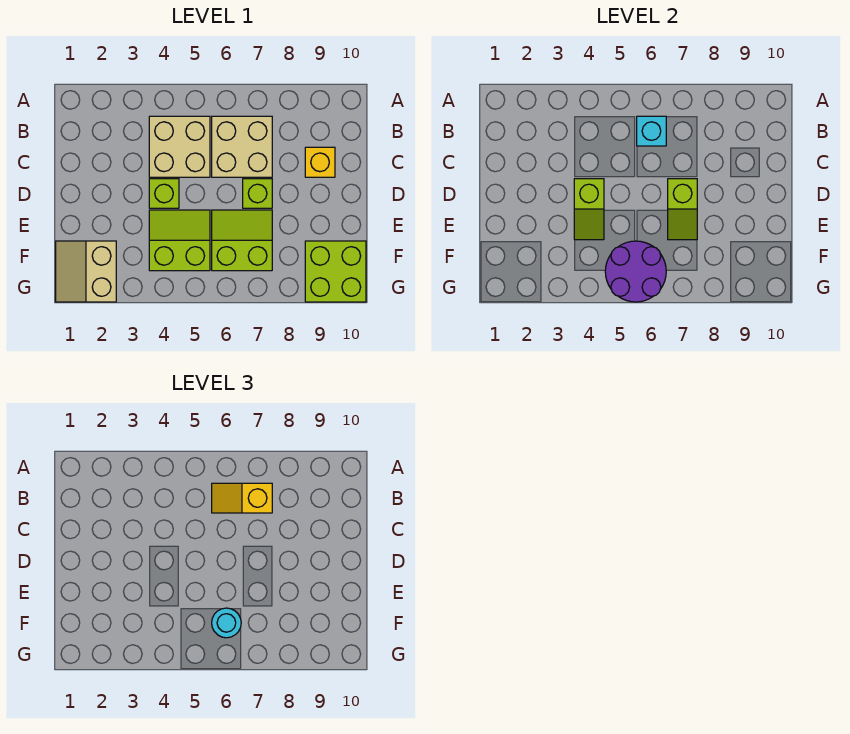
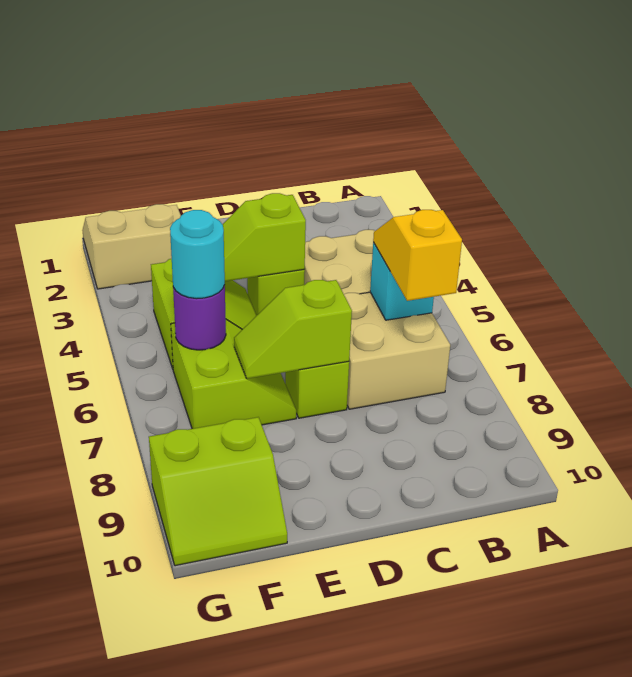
yellow 1x1 brick [305,147,335,177] -> none
purple 2x2 round brick [605,241,666,302] -> purple 1x1 round brick [173,285,226,350]
lime 2x2 brick [305,241,366,302] -> lime 2x2 slope [149,417,287,566]

